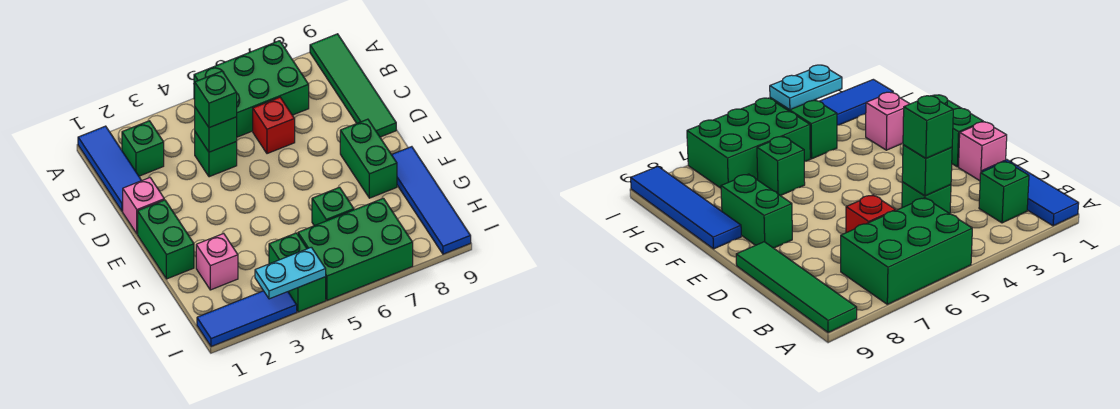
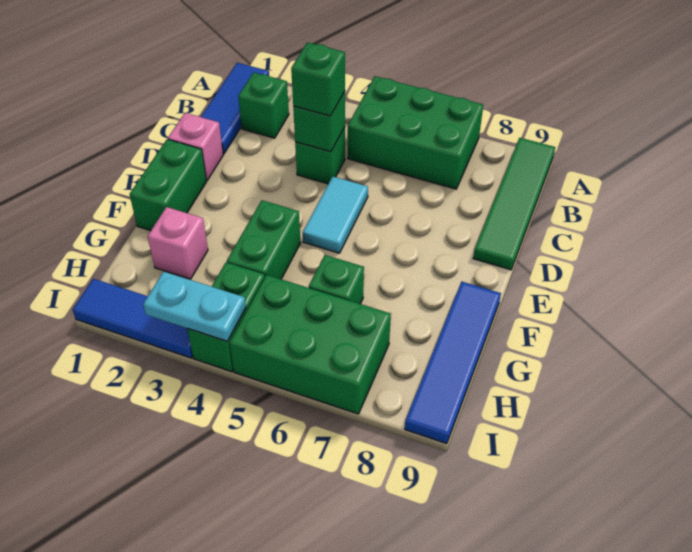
red 1x1 brick [253,97,295,154] -> none
none -> cyan 1x2 tile [303,177,368,253]
green 1x2 brick [340,119,397,198] -> green 1x2 brick moved to [227,200,301,279]

